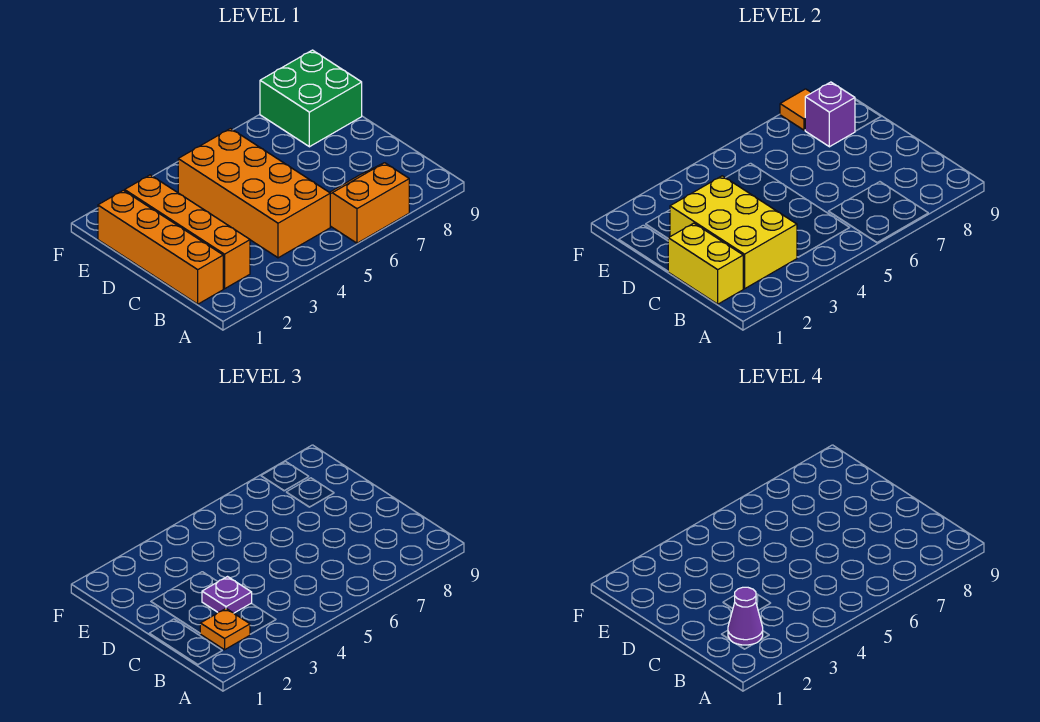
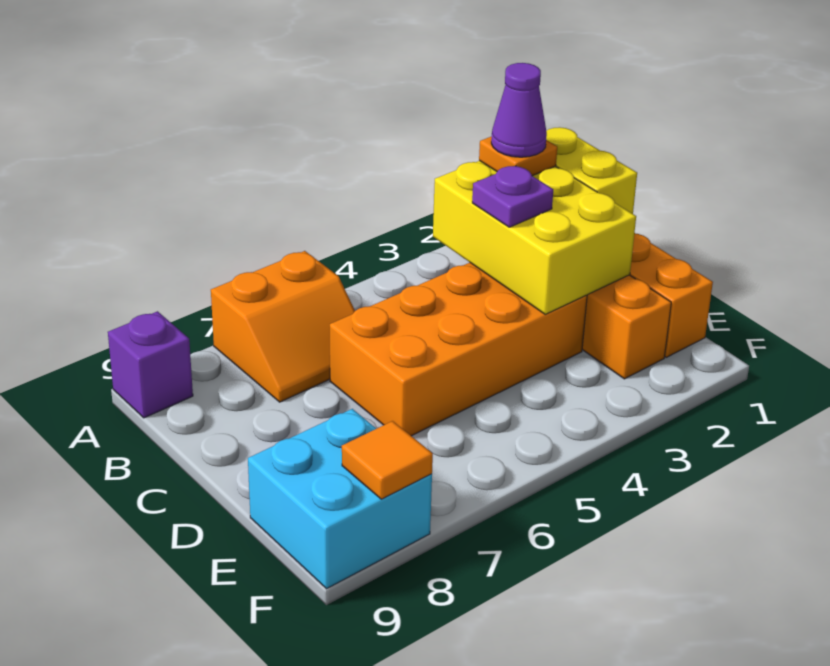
orange 2x4 brick [178,129,330,258] -> orange 2x4 brick turned to [330,263,587,436]
green 2x2 brick [260,50,362,147] -> cyan 2x2 brick [248,409,432,589]
purple 1x1 brick [805,82,855,147] -> purple 1x1 brick moved to [108,311,193,418]

